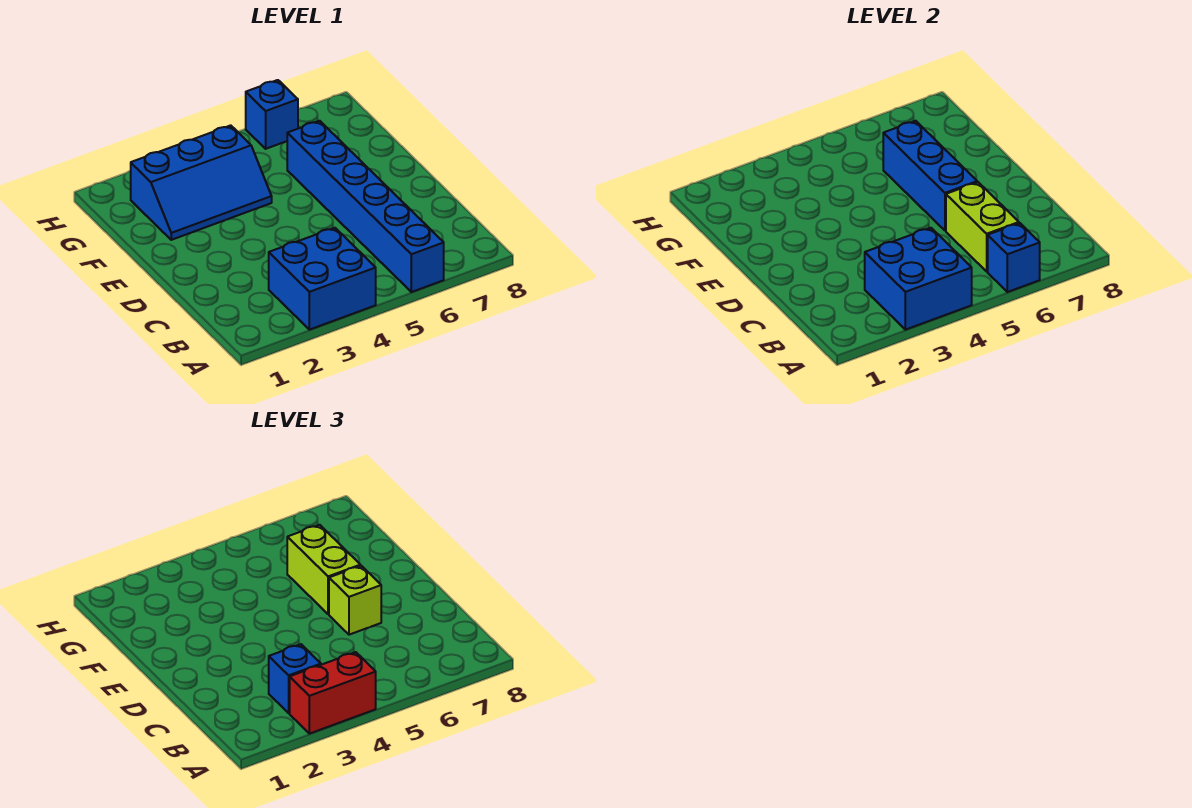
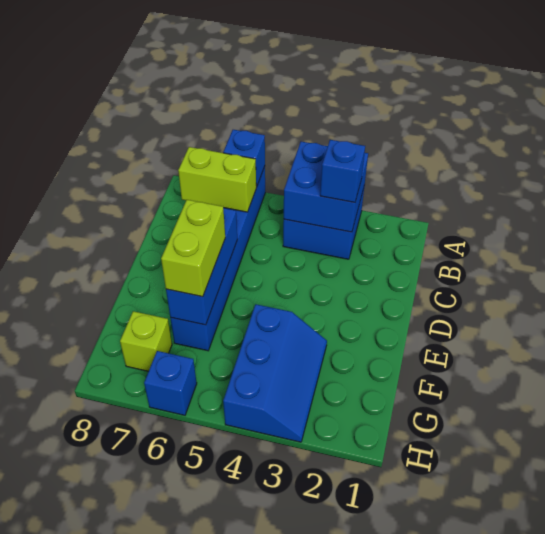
red 1x2 brick [290,652,376,734] -> none
lime 1x2 brick [946,182,1019,271] -> lime 1x2 brick turned to [178,147,256,212]
lime 1x1 brick [329,566,381,635] -> lime 1x1 brick moved to [120,311,172,371]
blue 2x3 slope [131,125,272,240] -> blue 2x3 slope turned to [223,304,327,442]

